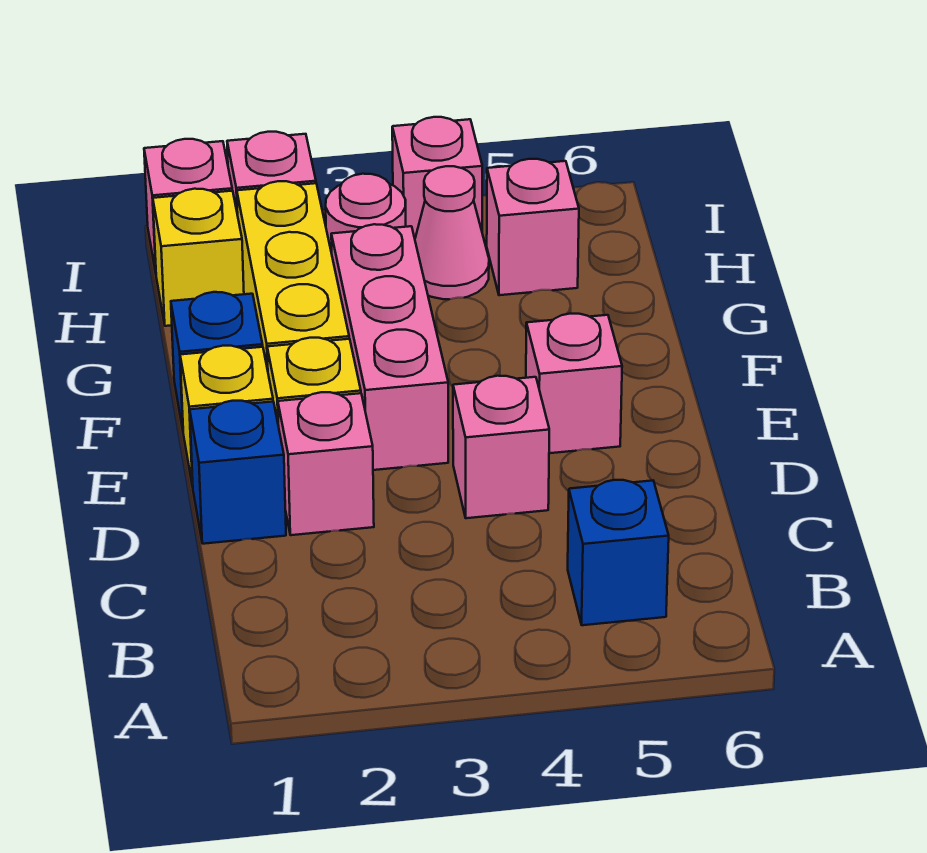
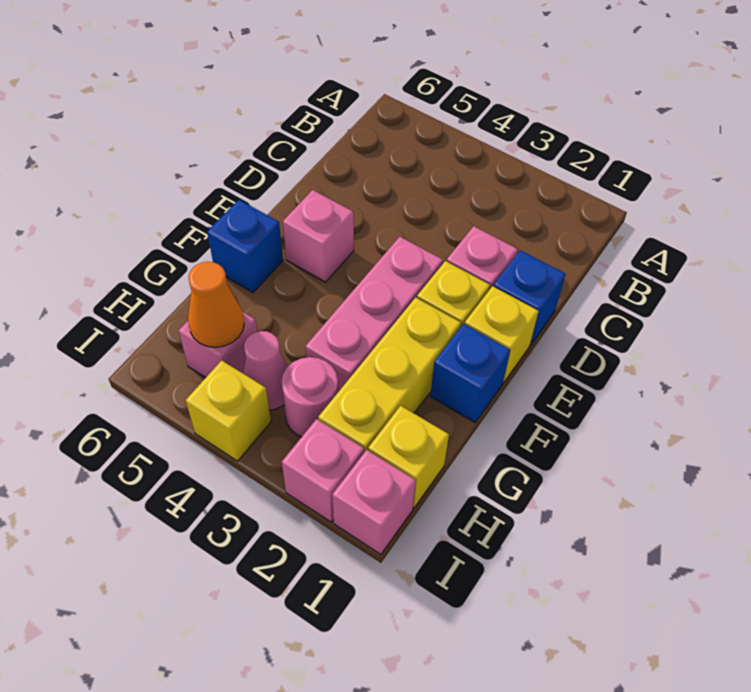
blue 1x1 brick [568,480,669,625] -> blue 1x1 brick moved to [207,200,283,293]
pink 1x1 brick [453,376,549,518] -> none
none -> orange 1x1 cone [188,262,244,347]
pink 1x1 brick [392,117,482,238] -> yellow 1x1 brick [186,360,271,461]

